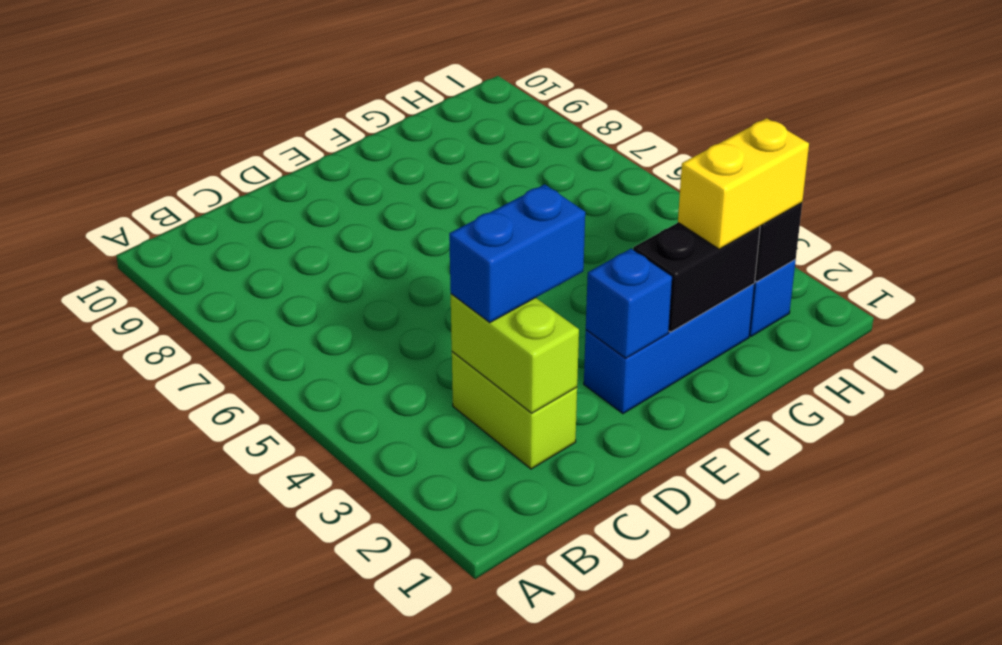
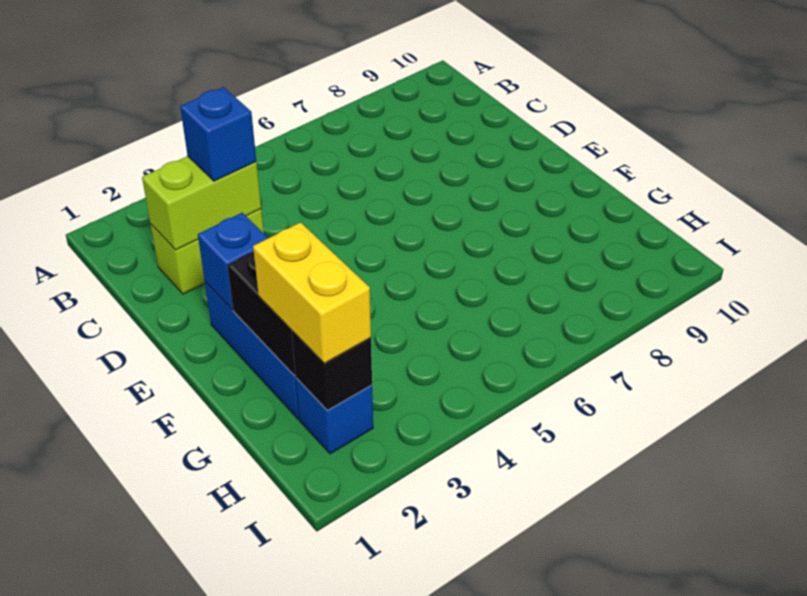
blue 1x2 brick [449,184,585,323] -> blue 1x1 brick [180,87,256,181]

